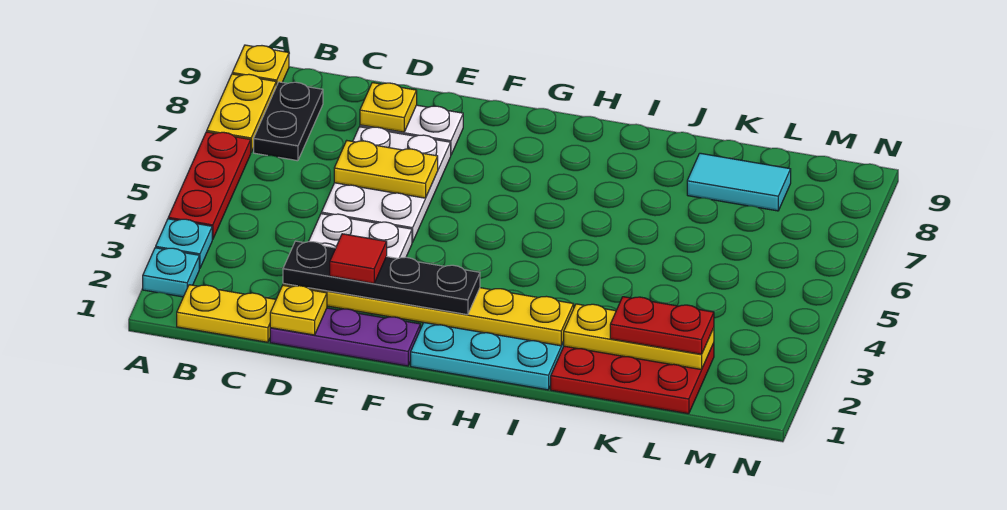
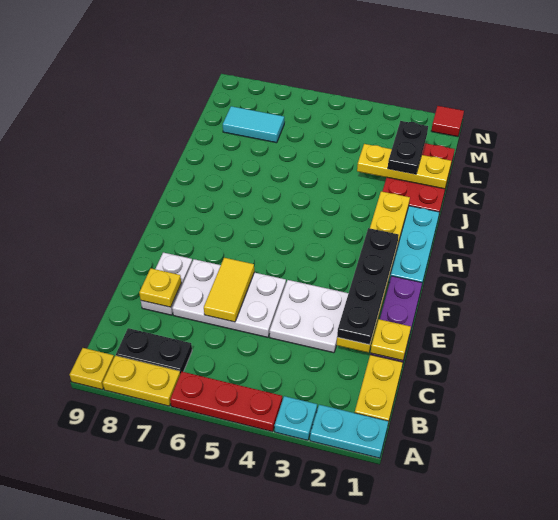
cyan 1x1 plate [143,248,199,297] -> cyan 1x2 plate [310,405,388,458]
yellow 1x2 plate [334,141,438,198] -> yellow 1x2 tile [204,258,254,322]
red 1x1 tile [330,234,387,284] -> red 1x1 tile moved to [431,106,464,137]
yellow 1x3 plate [563,304,714,370] -> yellow 1x3 plate turned to [357,144,451,189]
red 1x2 plate [610,297,714,354] -> black 1x2 plate [388,121,428,174]
cyan 1x2 tile [687,153,791,211] -> cyan 1x2 tile turned to [223,106,284,143]

